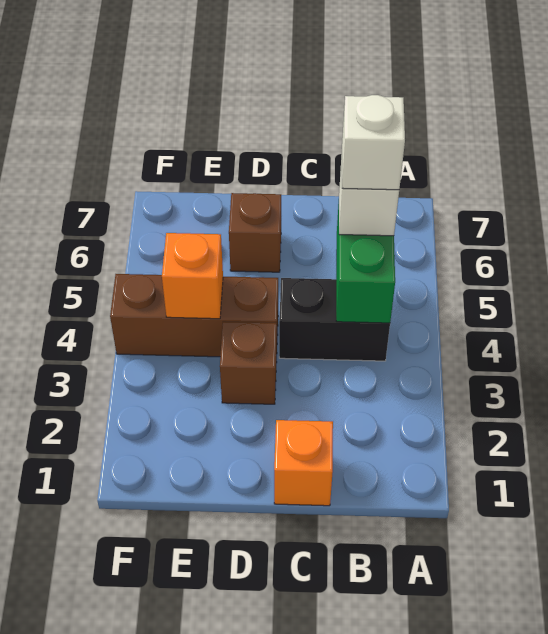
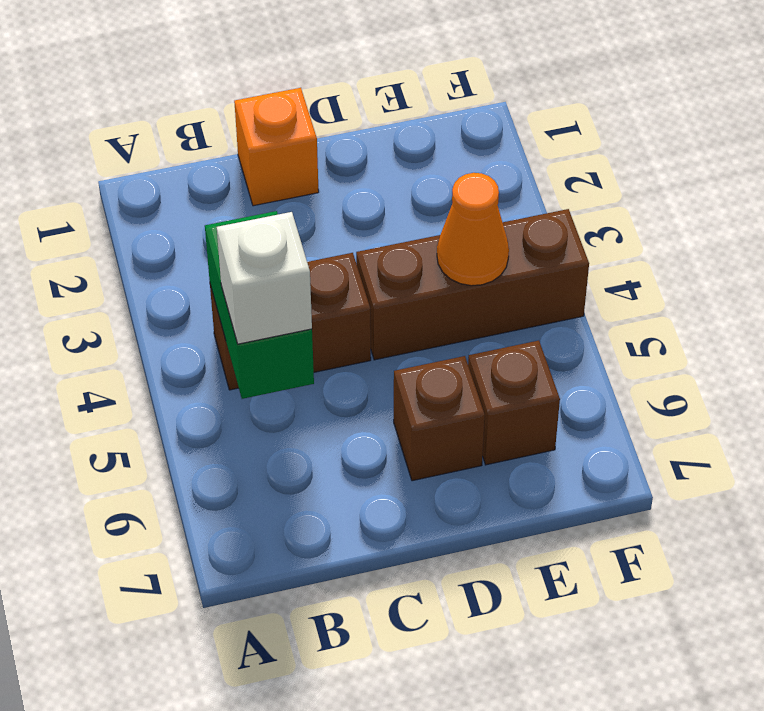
black 1x2 brick [279,278,390,361] -> brown 1x2 brick [210,253,371,390]
white 1x1 brick [342,95,405,190] -> none
brown 1x1 brick [220,321,277,404] -> brown 1x1 brick moved to [468,341,560,465]
orange 1x1 brick [162,233,223,319] -> orange 1x1 cone [437,173,509,286]

